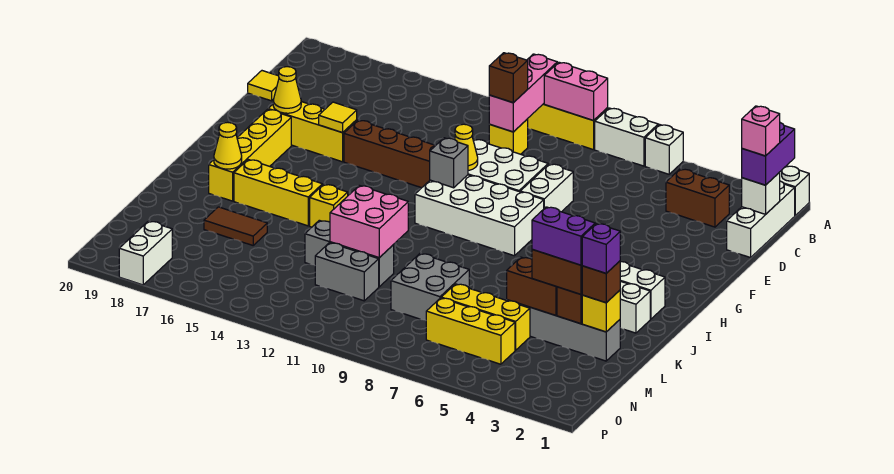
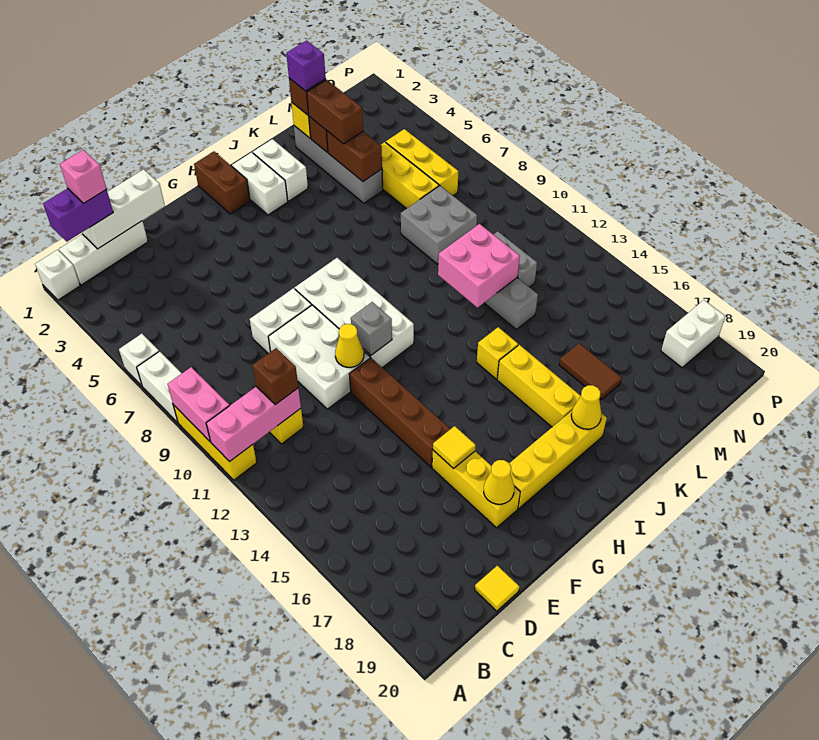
white 1x1 brick [742,173,780,214] -> white 1x3 brick [82,169,165,249]
brown 1x2 brick [666,169,729,227] -> brown 1x2 brick moved to [194,151,250,214]
purple 1x2 brick [532,207,595,265] -> none

